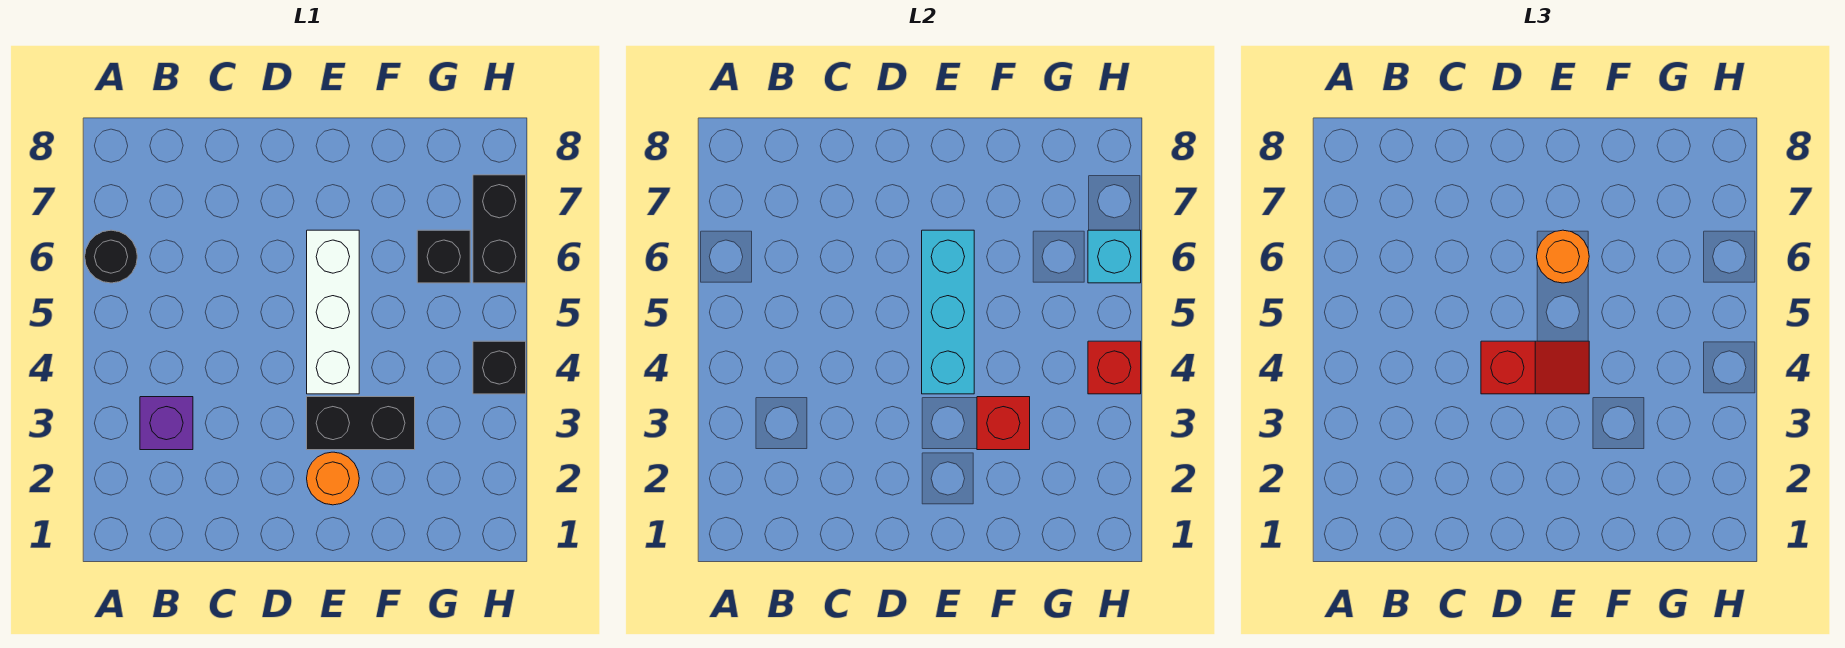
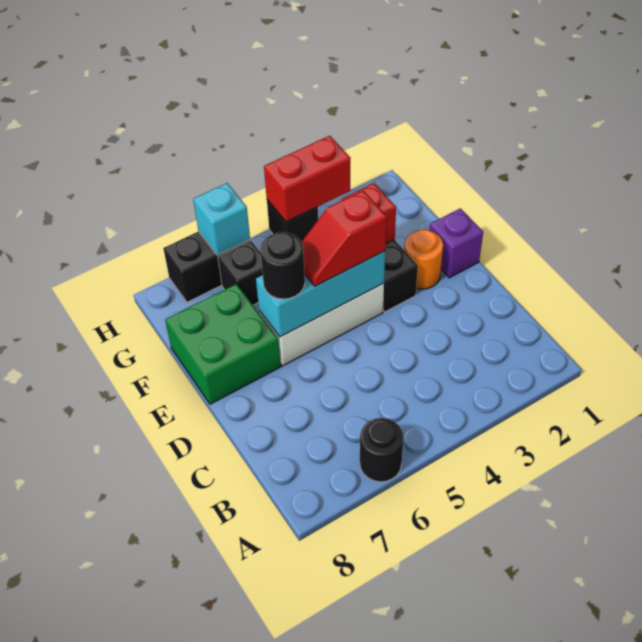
purple 1x1 brick [140,397,193,450] -> purple 1x1 brick moved to [429,208,483,278]
red 1x2 slope [1481,341,1589,394] -> red 1x2 slope turned to [302,191,387,286]
orange 1x1 round brick [1537,230,1589,283] -> black 1x1 round brick [260,232,305,299]
none -> green 2x2 brick [165,284,280,404]
red 1x1 brick [1088,341,1141,394] -> red 1x2 brick [264,136,351,222]

